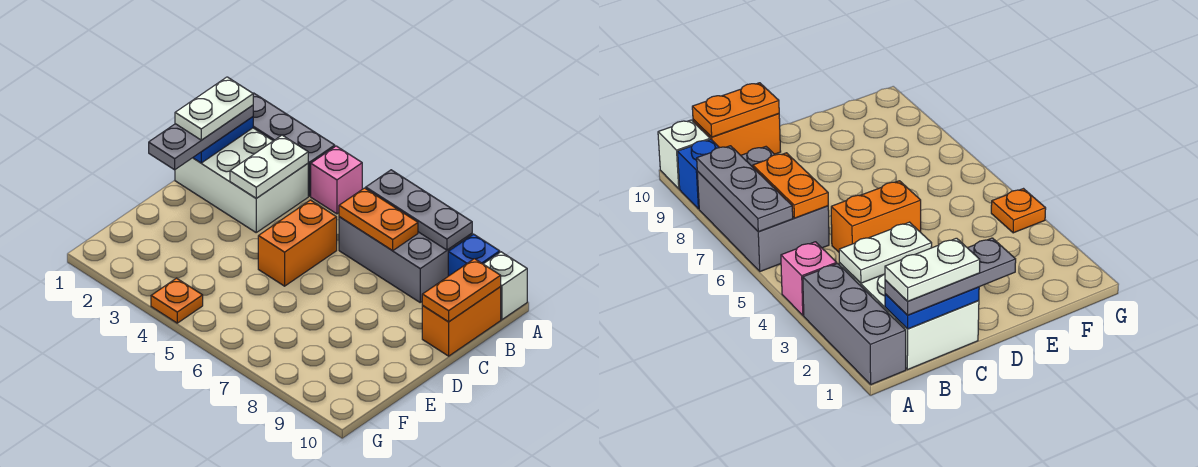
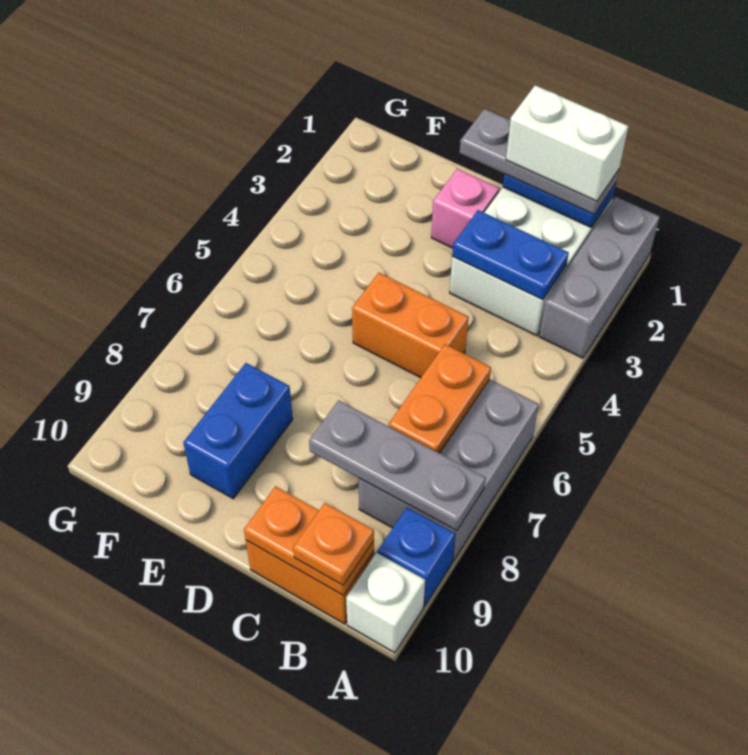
pink 1x1 brick [311,146,362,214] -> pink 1x1 brick moved to [431,169,499,248]
grey 1x3 plate [366,170,472,250] -> grey 1x3 plate turned to [309,400,485,531]
white 1x2 plate [175,77,253,140] -> white 1x2 brick [506,85,628,201]
white 1x2 plate [230,135,308,198] -> blue 1x2 plate [452,210,569,300]
none -> blue 1x2 brick [183,363,293,499]
orange 1x1 plate [151,278,203,323] -> orange 1x1 plate moved to [293,503,374,585]

